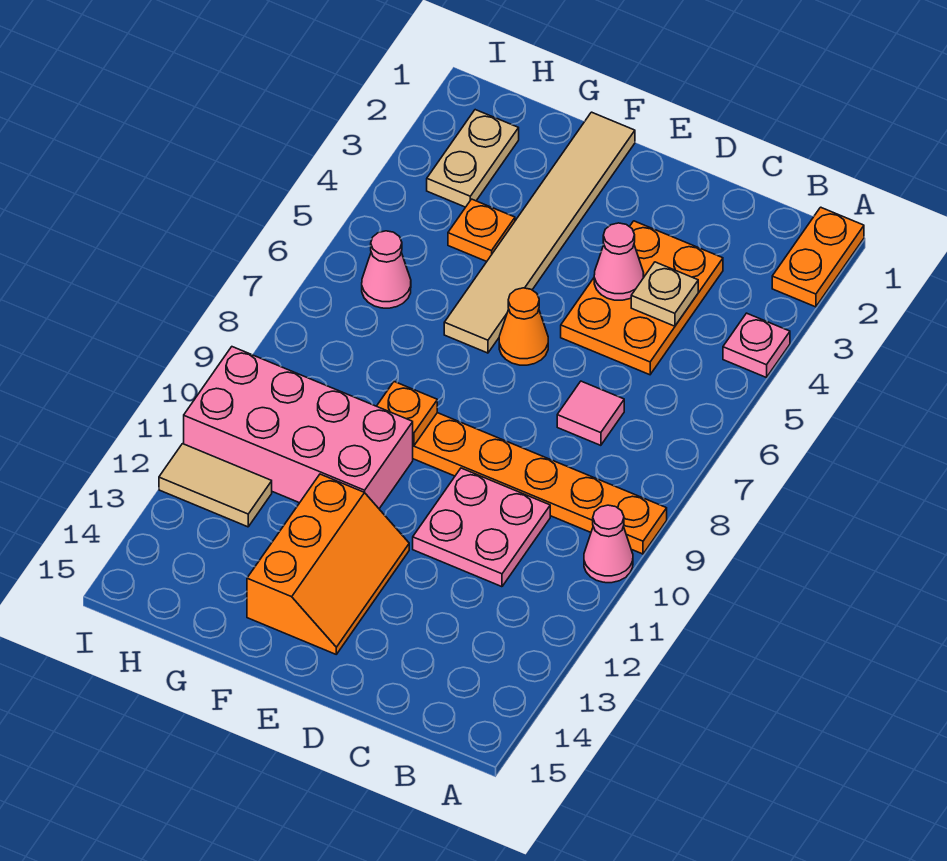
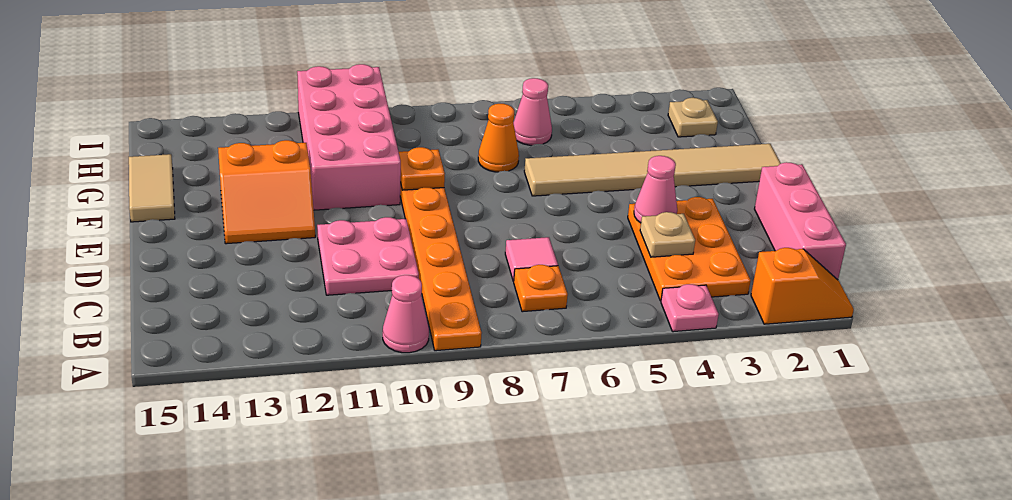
orange 1x2 plate [772,207,864,307] -> orange 1x2 slope [751,248,854,324]
none -> pink 1x3 brick [755,162,846,280]
orange 2x3 plate [561,221,723,375] -> orange 2x3 plate turned to [628,197,751,301]
orange 1x1 cone [499,288,548,365] -> orange 1x1 cone moved to [478,104,519,172]
orange 2x3 slope [247,474,409,654] -> orange 2x2 slope [218,140,315,244]
orange 1x1 plate [448,199,515,262] -> orange 1x1 plate moved to [513,265,568,312]
tan 1x2 plate [427,110,519,207] -> tan 1x1 plate [668,98,718,137]
tan 1x2 tile [159,444,272,527] -> tan 1x2 tile moved to [129,154,175,222]

